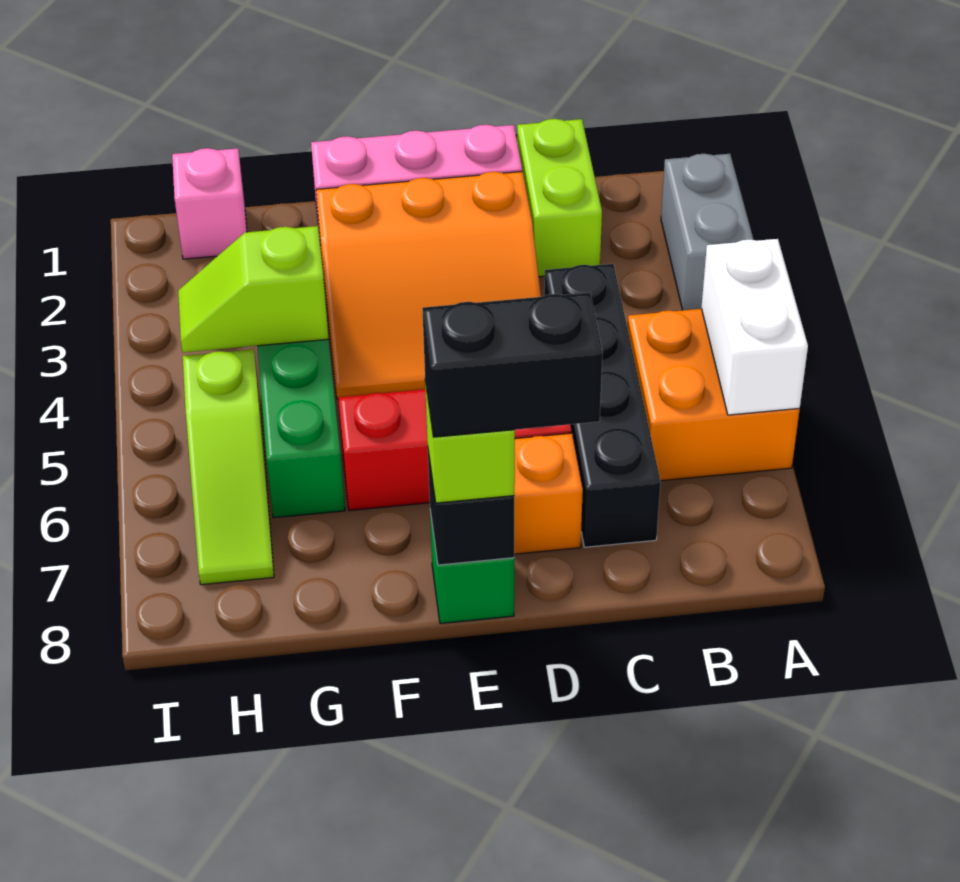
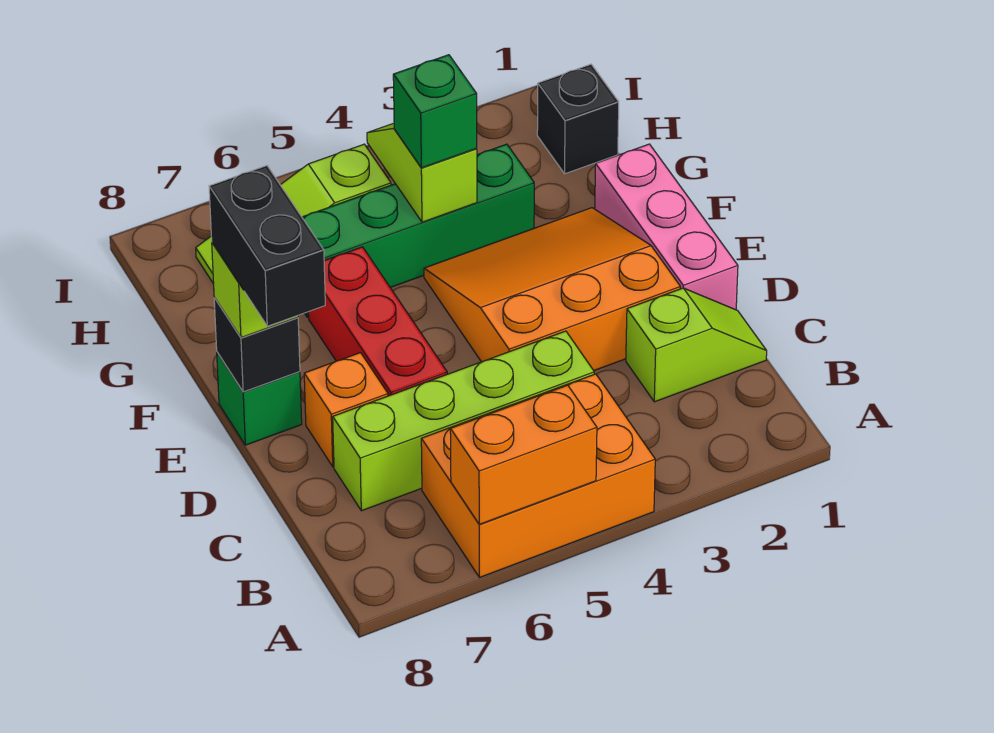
grey 1x2 brick [661,154,754,310] -> none
orange 2x2 brick [628,309,800,481] -> orange 2x3 brick [421,374,655,578]
white 1x2 brick [701,239,808,415] -> orange 1x2 brick [450,385,597,524]
lime 1x2 brick [517,119,602,277] -> lime 1x2 slope [626,288,767,402]
black 1x4 brick [544,264,661,547] -> lime 1x4 brick [333,331,594,511]
orange 3x3 slope [316,172,541,399] -> orange 3x3 slope turned to [424,208,680,370]
none -> green 1x1 brick [393,55,477,168]
pink 1x1 brick [172,148,247,259] -> black 1x1 brick [537,64,619,174]

